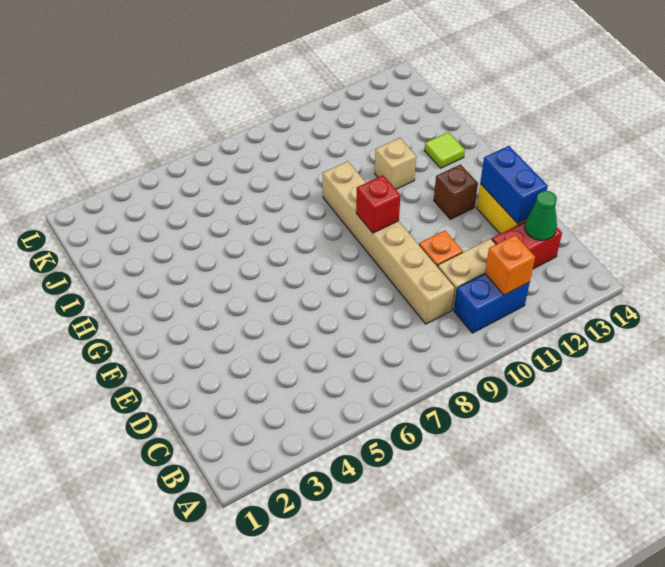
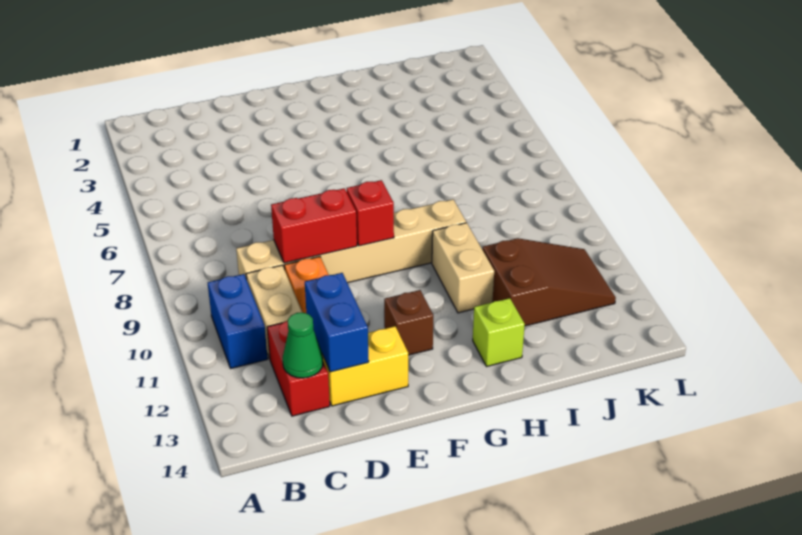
orange 1x1 brick [485,235,535,295] -> none
none -> red 1x2 brick [271,188,357,263]
blue 1x2 brick [480,146,548,224] -> blue 1x2 brick turned to [305,273,369,372]
tan 1x1 brick [375,138,416,189] -> tan 1x2 brick [432,223,494,313]
lime 1x1 tile [424,132,465,168] -> lime 1x1 brick [473,298,525,367]
none -> brown 2x3 slope [482,238,616,326]

